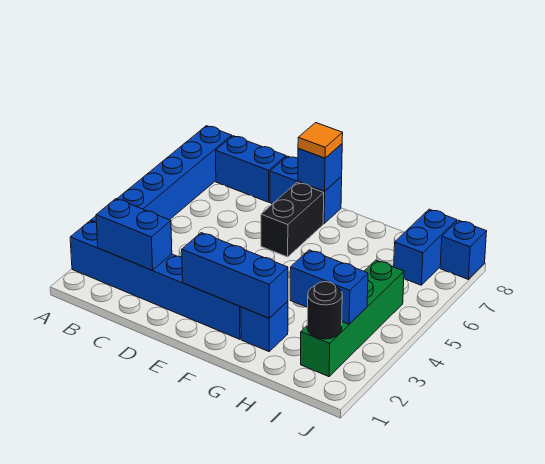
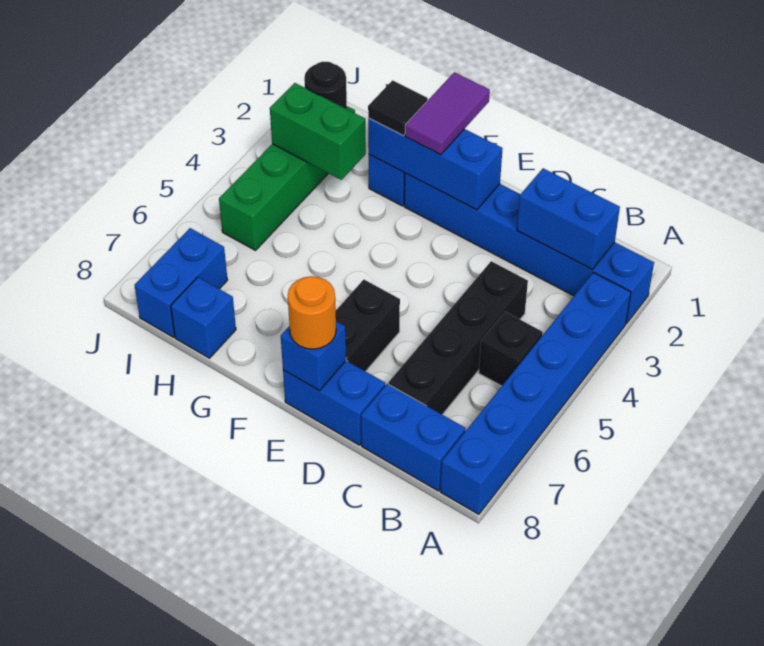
none -> black 1x1 brick [479,312,543,386]
none -> black 1x4 brick [389,261,528,415]
orange 1x1 tile [298,123,343,158] -> orange 1x1 round brick [288,276,336,349]
none -> purple 1x2 tile [405,72,490,155]
none -> black 1x1 tile [368,80,428,135]
blue 1x2 brick [290,250,368,324] -> green 1x2 brick [270,83,366,180]
blue 1x1 brick [440,220,487,279] -> blue 1x1 brick moved to [171,277,236,358]

